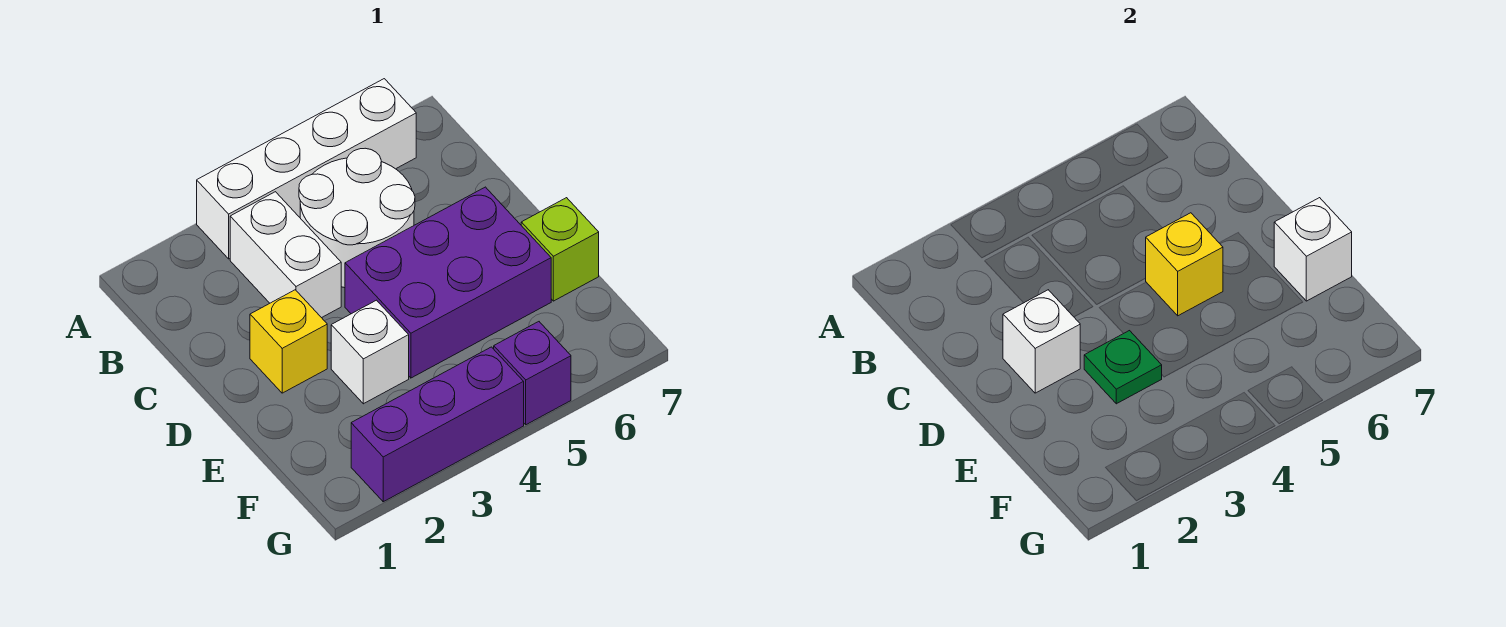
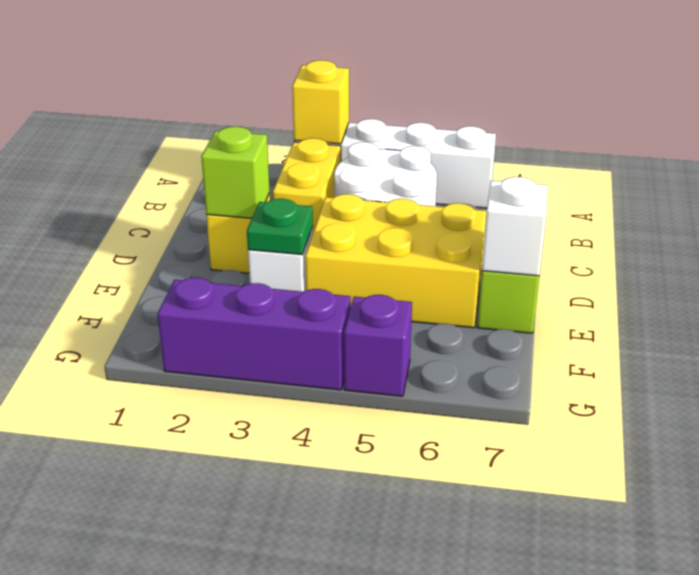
white 1x2 brick [230,192,341,318] -> yellow 1x2 brick [273,138,341,232]
white 1x1 brick [1003,290,1080,393] -> lime 1x1 brick [201,127,270,218]
purple 2x3 brick [345,187,551,378] -> yellow 2x3 brick [305,194,487,328]
yellow 1x1 brick [1146,213,1223,316] -> yellow 1x1 brick moved to [292,60,349,144]

